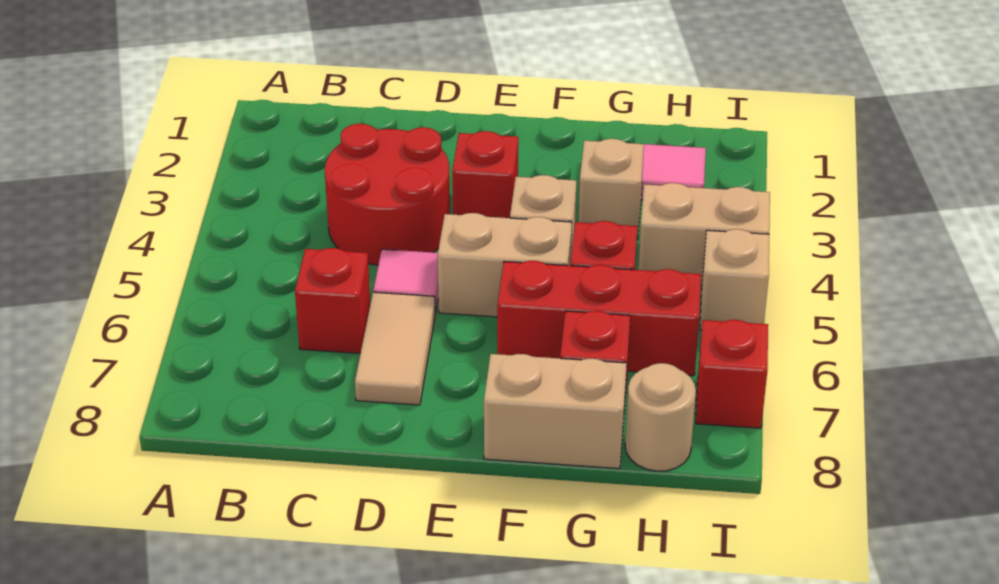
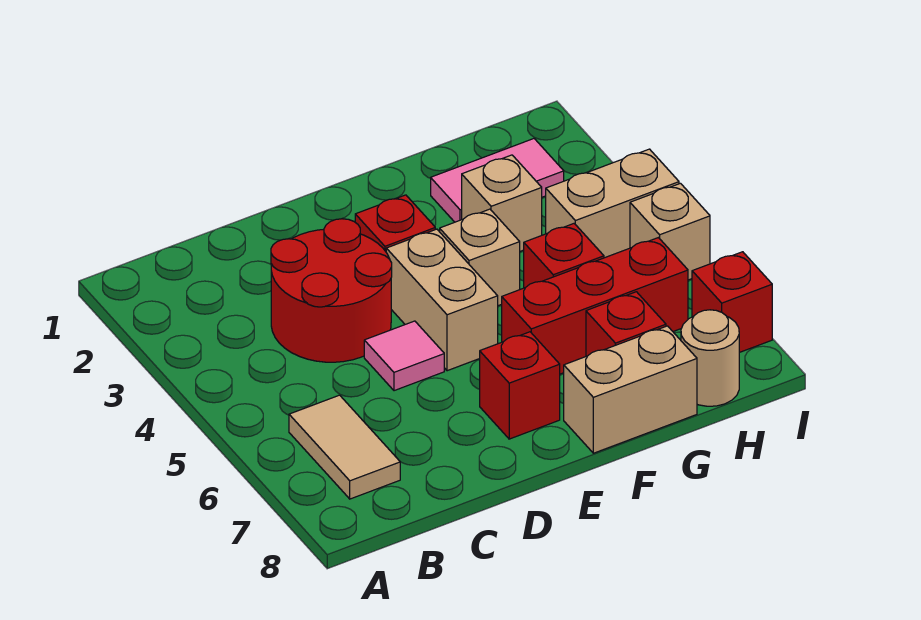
red 1x1 brick [295,248,370,353] -> red 1x1 brick moved to [480,332,560,439]
tan 1x2 tile [355,292,435,405] -> tan 1x2 tile moved to [289,395,400,499]
tan 1x2 brick [437,213,572,317] -> tan 1x2 brick turned to [386,229,498,371]

